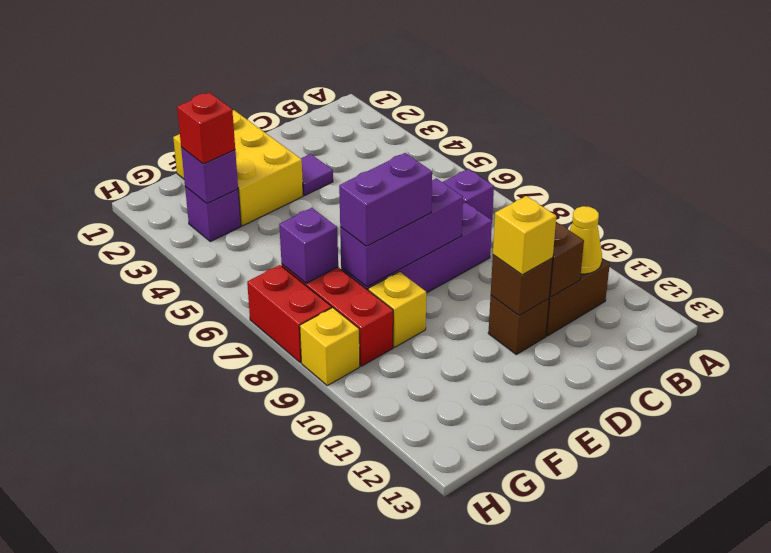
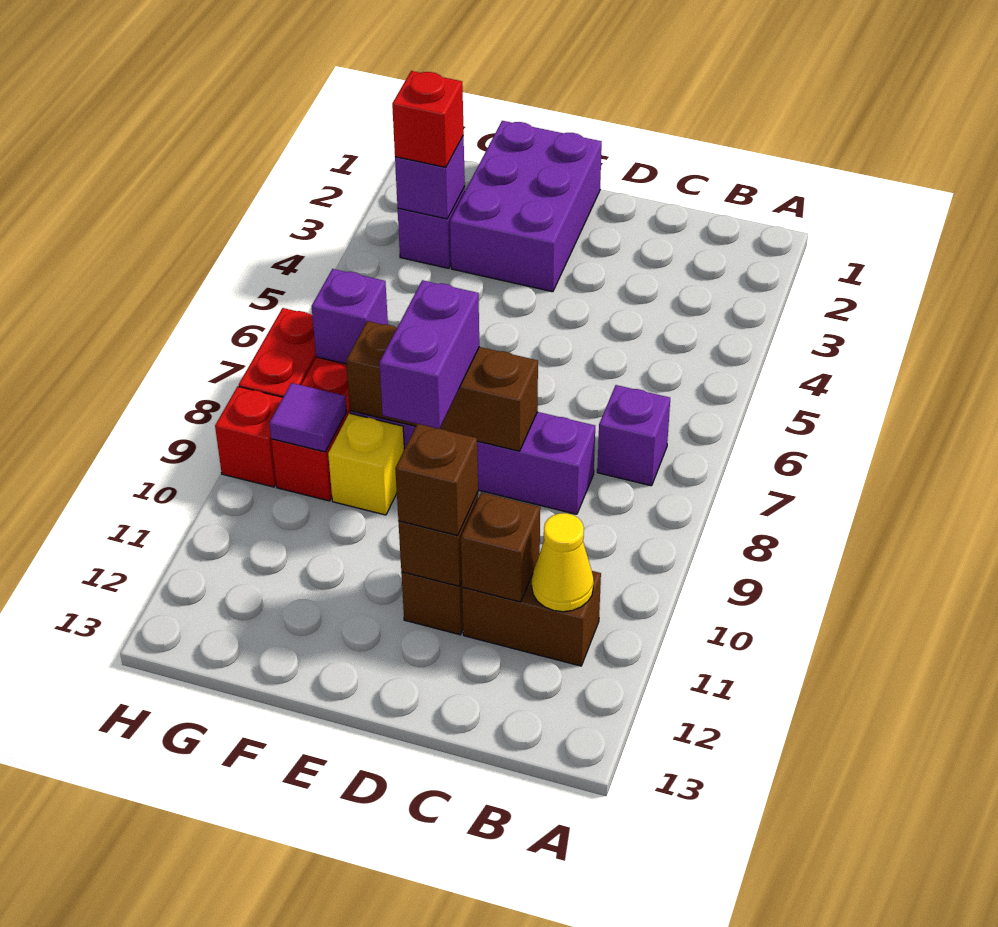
purple 1x1 tile [301,154,333,195] -> purple 1x1 tile moved to [269,383,346,452]
purple 1x3 brick [340,178,463,287] -> brown 1x3 brick [346,321,538,451]
yellow 1x1 brick [493,196,556,275] -> brown 1x1 brick [395,424,478,536]
yellow 2x3 brick [173,110,303,226] -> purple 2x3 brick [450,121,602,292]
purple 1x2 brick [339,153,432,246] -> purple 1x2 brick turned to [379,280,479,429]
yellow 1x1 brick [300,308,360,386] -> red 1x1 brick [215,386,283,487]

